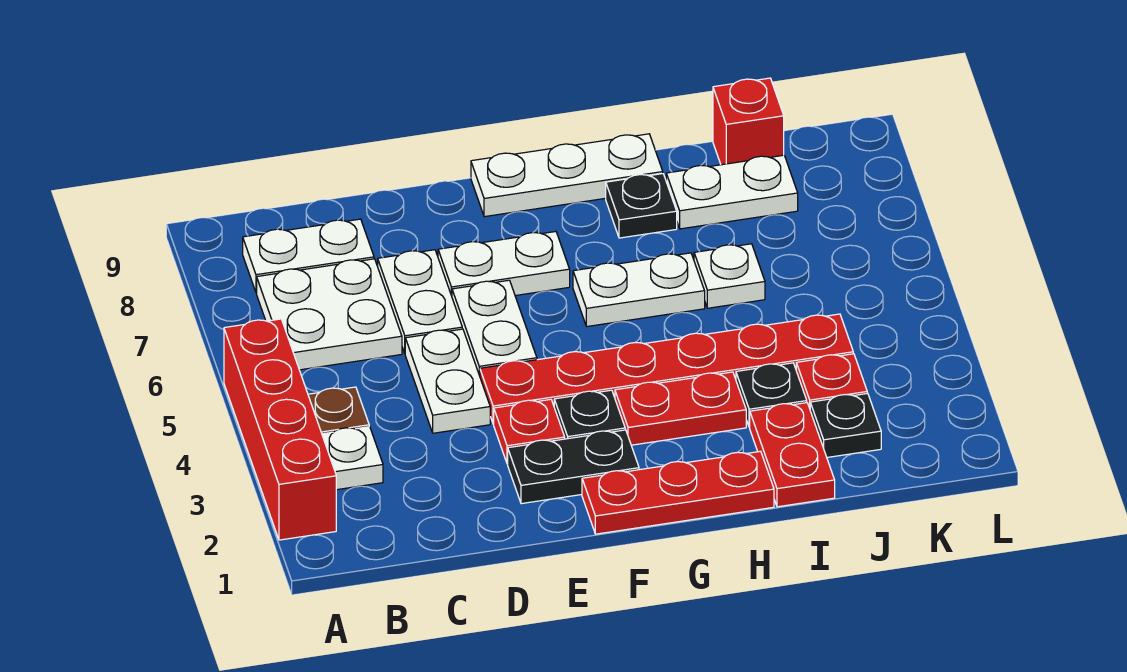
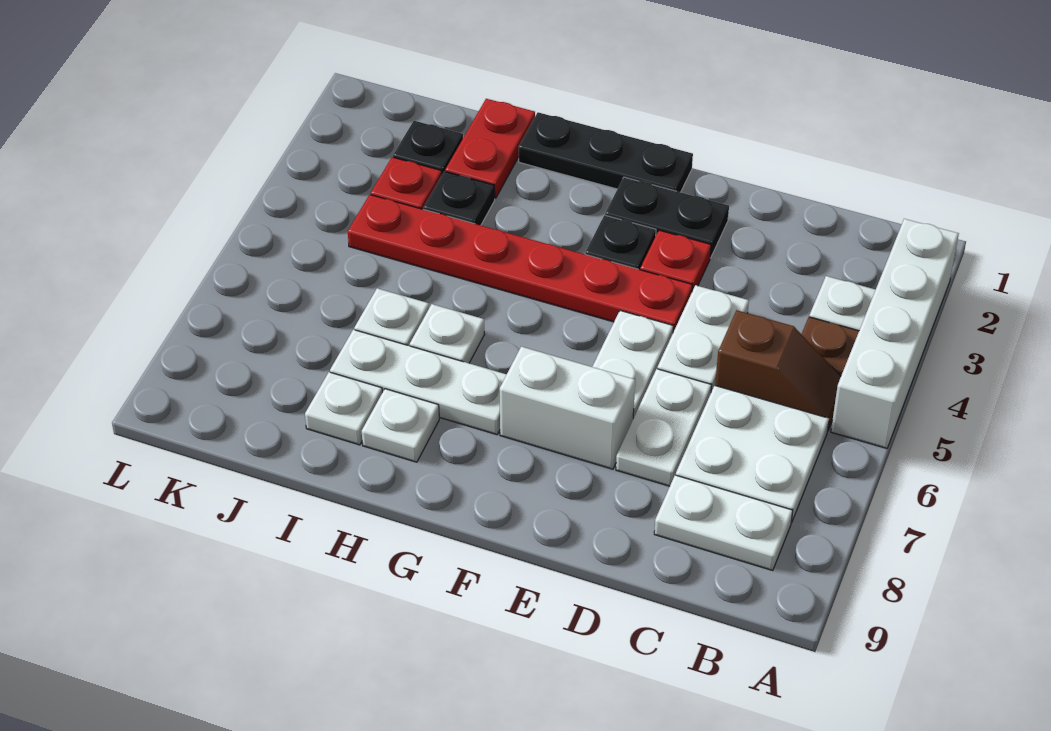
red 1x4 brick [224,319,336,540] -> white 1x4 brick [831,219,959,448]
none -> brown 1x2 slope [715,310,841,430]
white 1x2 plate [438,232,570,296] -> white 1x2 brick [500,347,635,469]
red 1x3 plate [582,451,774,534] -> black 1x3 plate [519,112,693,192]
white 1x3 plate [471,134,663,217] -> white 1x3 plate moved to [330,330,506,435]
red 1x2 plate [615,372,746,445] -> none
white 1x2 plate [573,253,705,326] -> white 1x1 plate [410,304,485,363]
black 1x1 plate [606,174,677,238] -> white 1x1 plate [362,389,439,462]
white 1x2 plate [666,155,798,229] -> white 1x1 plate [305,372,382,445]
red 1x1 brick [713,78,784,165] -> none

